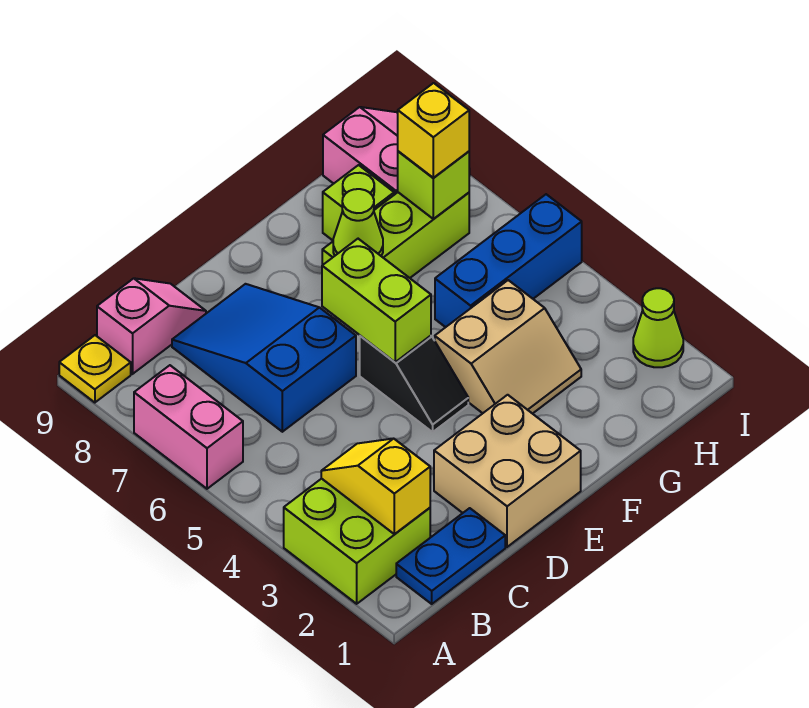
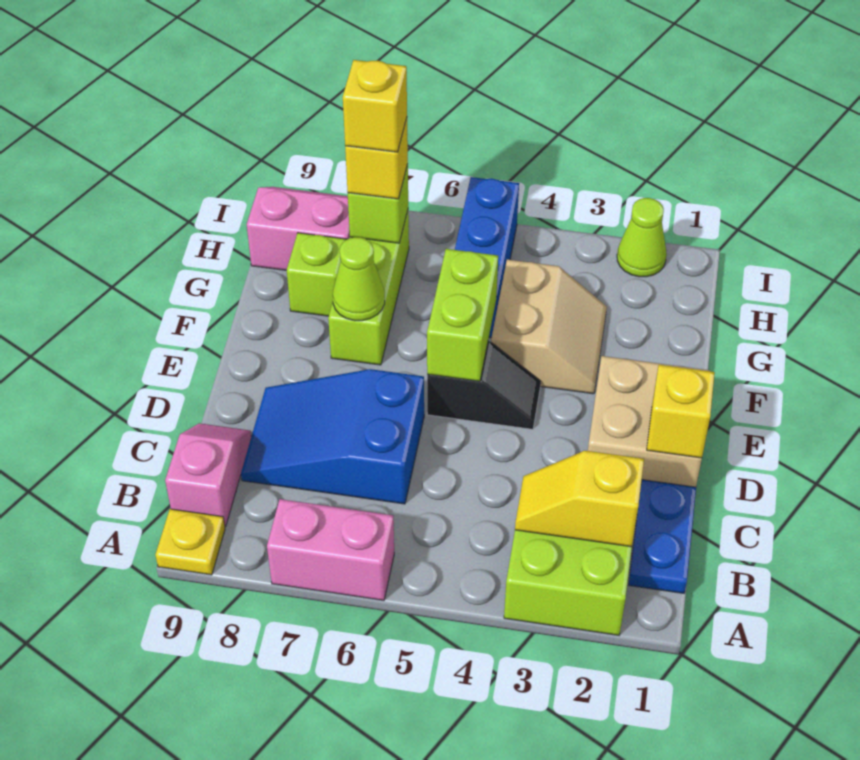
none -> yellow 1x1 brick [647,365,715,458]
lime 1x2 brick [322,239,431,362] -> lime 1x2 brick turned to [427,249,498,381]
none -> yellow 1x1 brick [343,60,407,152]

